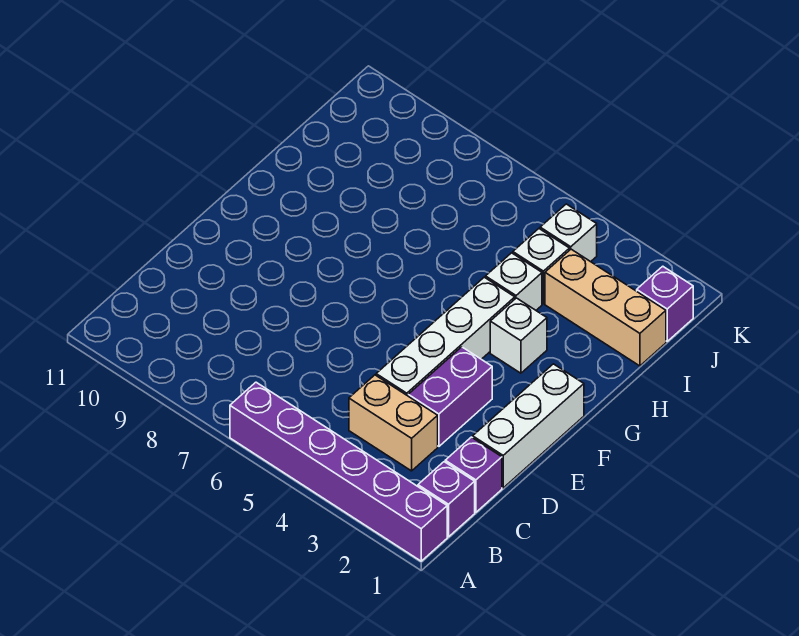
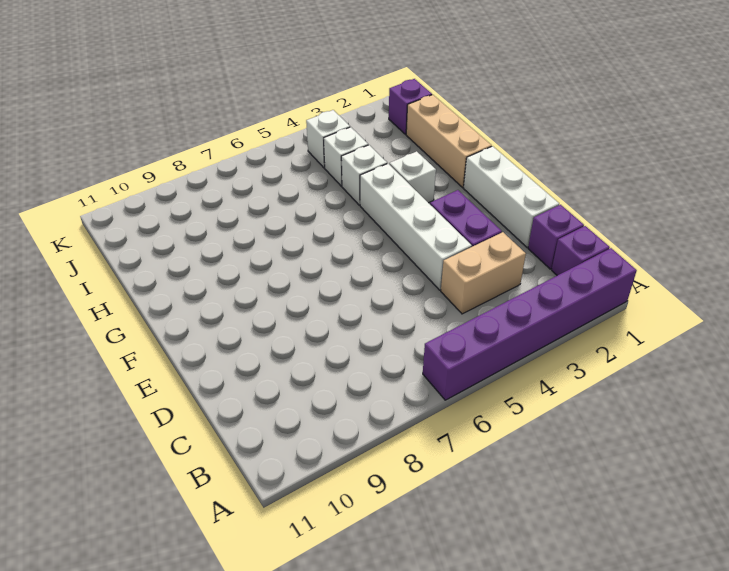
tan 1x3 brick [545,249,666,366] -> tan 1x3 brick turned to [406,95,492,187]

